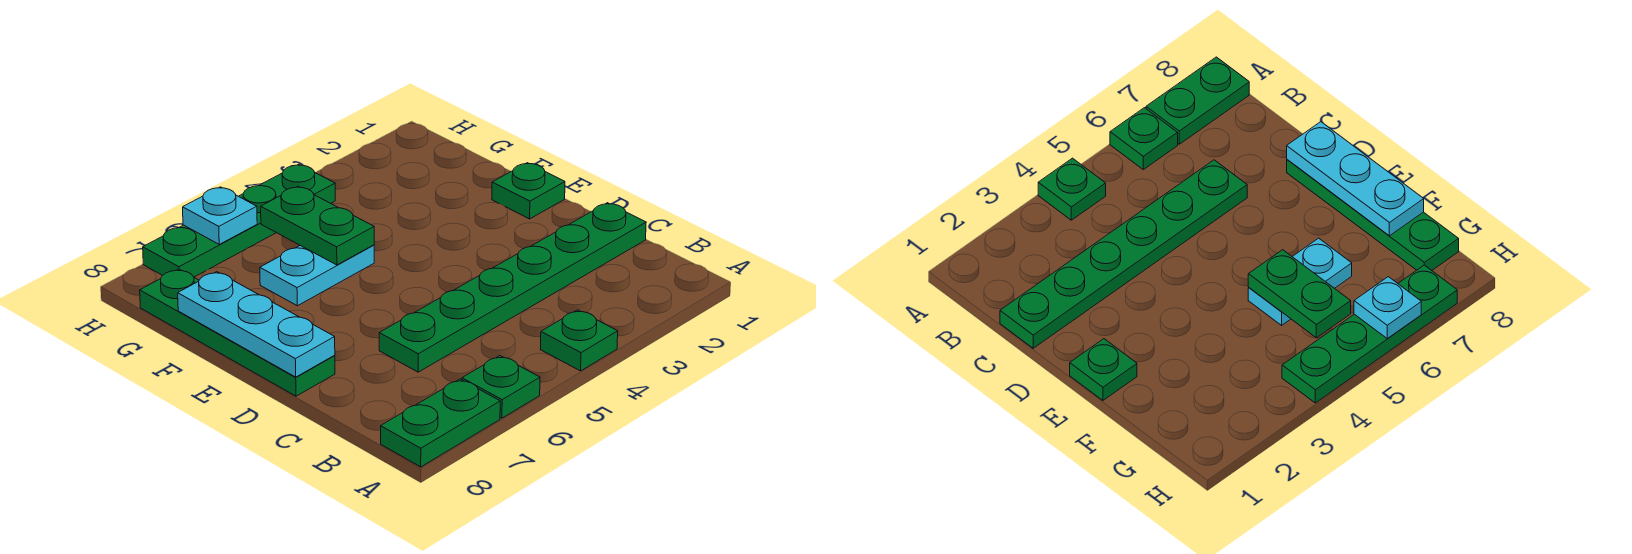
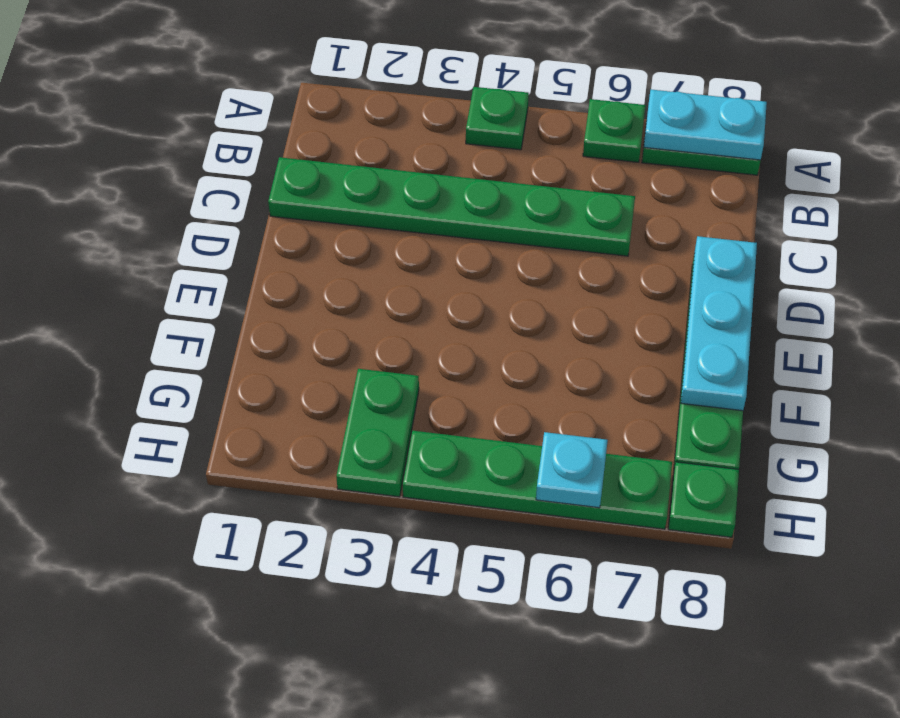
green 1x1 plate [492,163,565,219] -> green 1x1 plate moved to [668,462,739,537]
cyan 1x2 plate [260,245,374,306] -> cyan 1x2 plate moved to [644,90,767,160]
green 1x2 plate [261,187,374,265] -> green 1x2 plate moved to [336,369,419,497]

